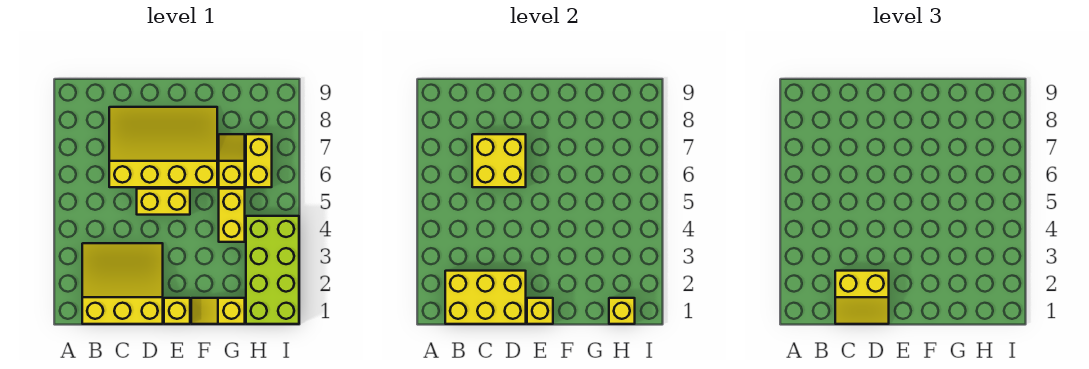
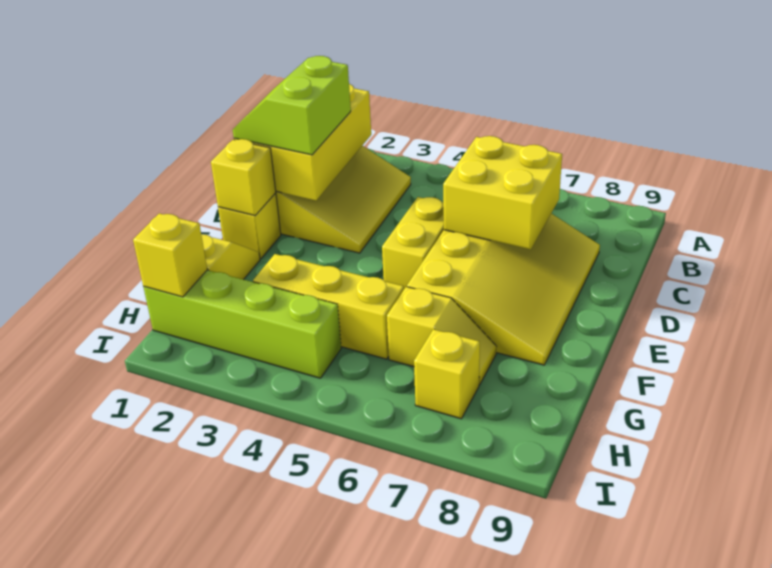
yellow 2x2 slope [835,271,889,324] -> lime 2x2 slope [233,56,351,155]
yellow 1x2 brick [219,189,245,242] -> yellow 1x3 brick [253,254,404,359]
lime 2x4 brick [246,216,299,324] -> lime 1x4 brick [144,270,341,378]
yellow 1x2 brick [246,134,272,187] -> yellow 1x1 brick [414,329,480,419]

